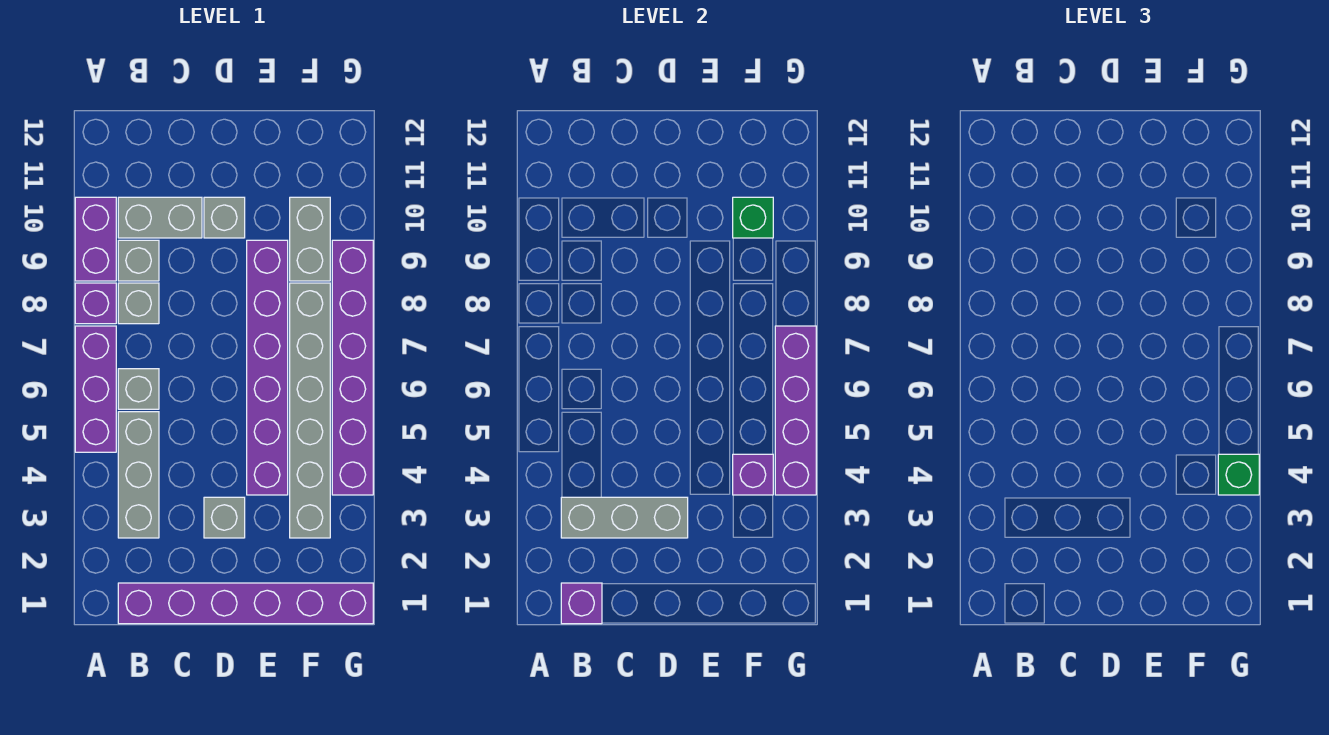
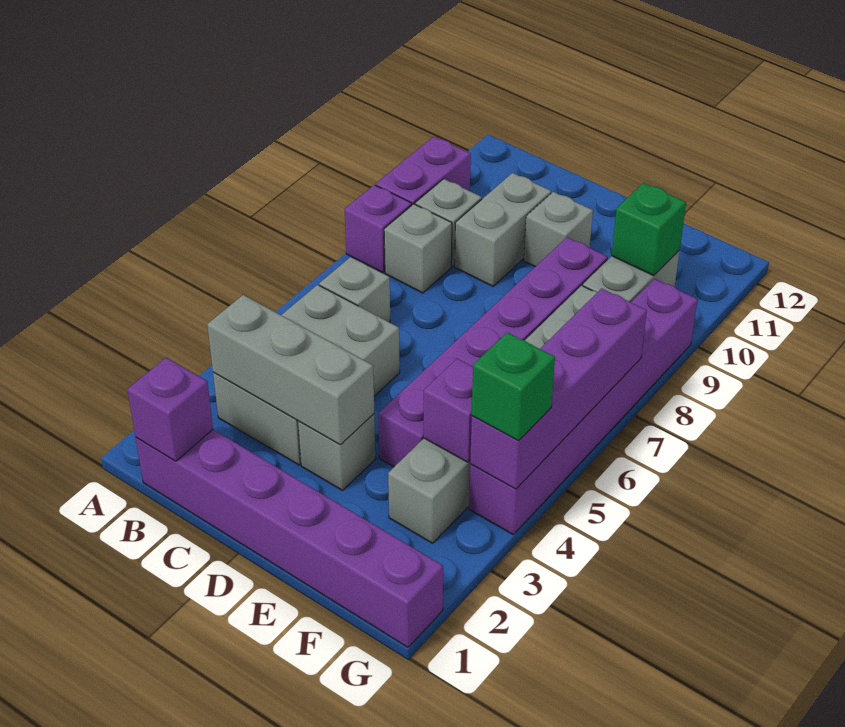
purple 1x3 brick [75,326,116,452] -> none
grey 1x3 brick [118,412,159,538] -> grey 2x3 brick [213,285,400,465]
grey 1x2 brick [118,197,202,238] -> grey 1x2 brick turned to [455,173,551,286]

